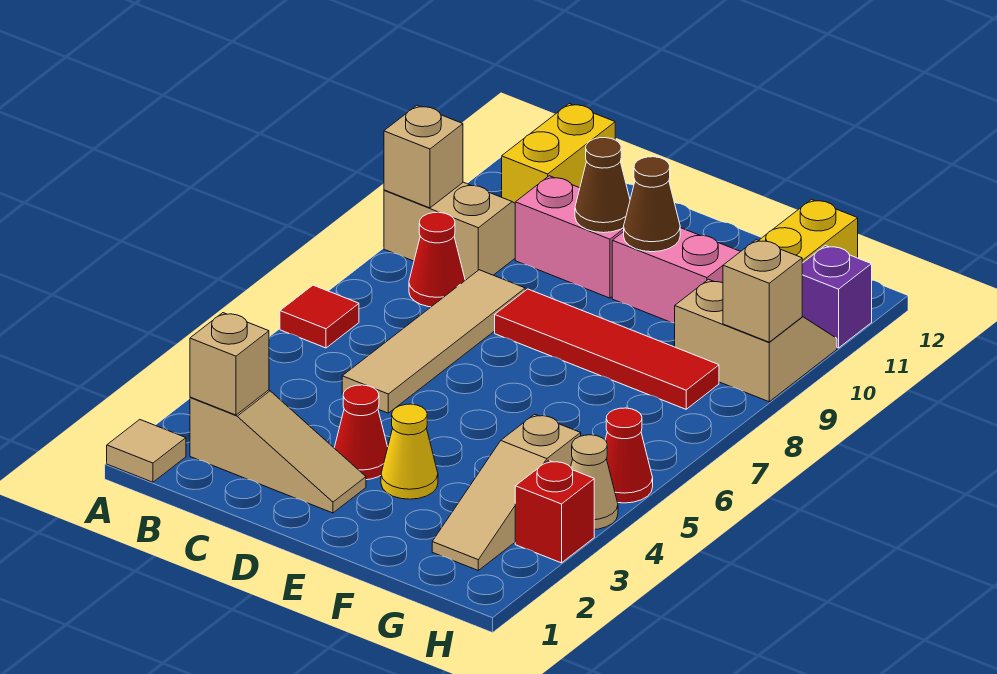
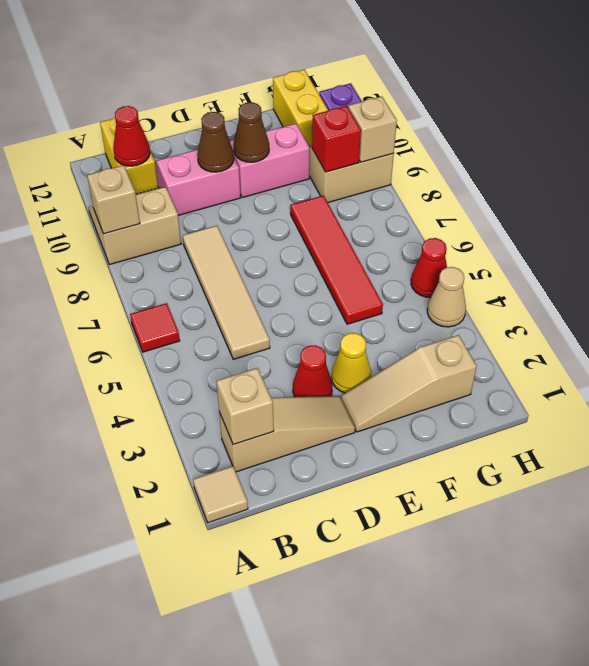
red 1x1 cone [409,212,465,307] -> red 1x1 cone moved to [113,106,150,166]
red 1x4 tile [495,289,719,409] -> red 1x4 tile turned to [290,195,383,324]
tan 1x3 slope [432,414,581,570] -> tan 1x3 slope turned to [341,335,477,432]
red 1x1 brick [515,460,594,563] -> red 1x1 brick moved to [312,106,361,172]

